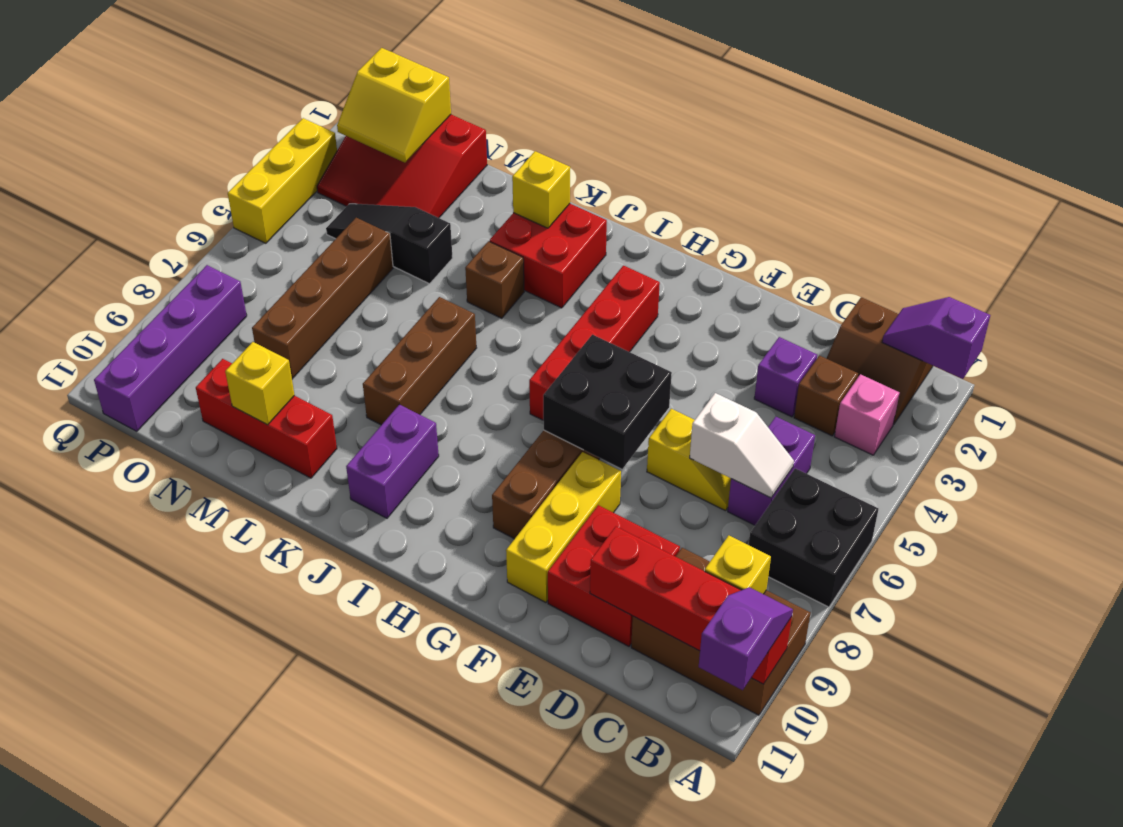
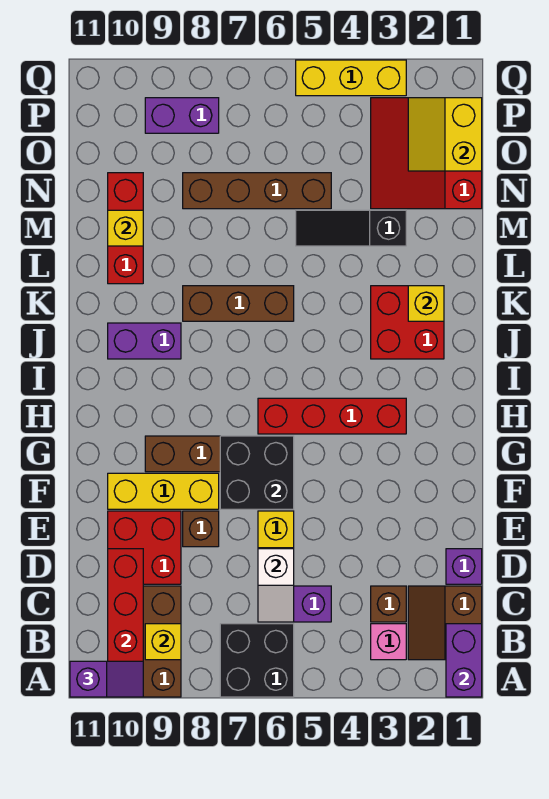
purple 1x2 slope [882,297,990,379] -> purple 1x2 brick [446,624,482,697]
purple 1x1 brick [754,337,817,417] -> purple 1x1 brick moved to [446,549,482,584]
brown 1x1 brick [465,241,524,318] -> brown 1x1 brick moved to [183,511,219,547]
black 1x3 slope [326,204,453,284] -> black 1x3 slope turned to [296,210,406,246]
purple 1x4 brick [94,265,247,431] -> purple 1x2 brick [145,98,219,133]

